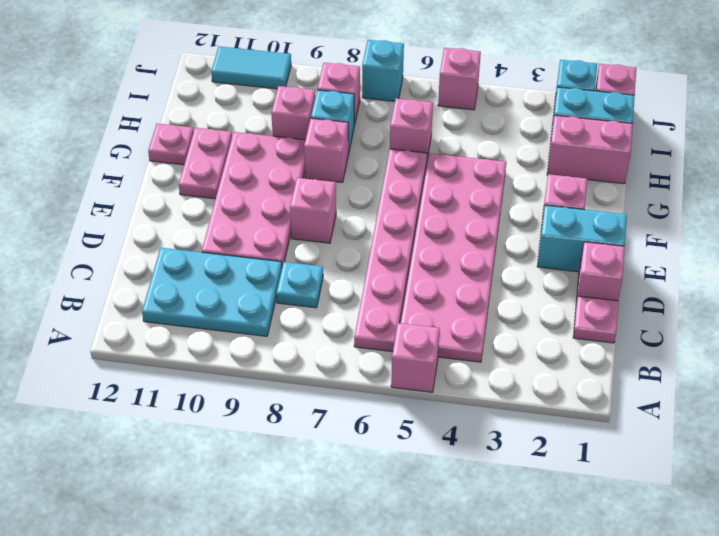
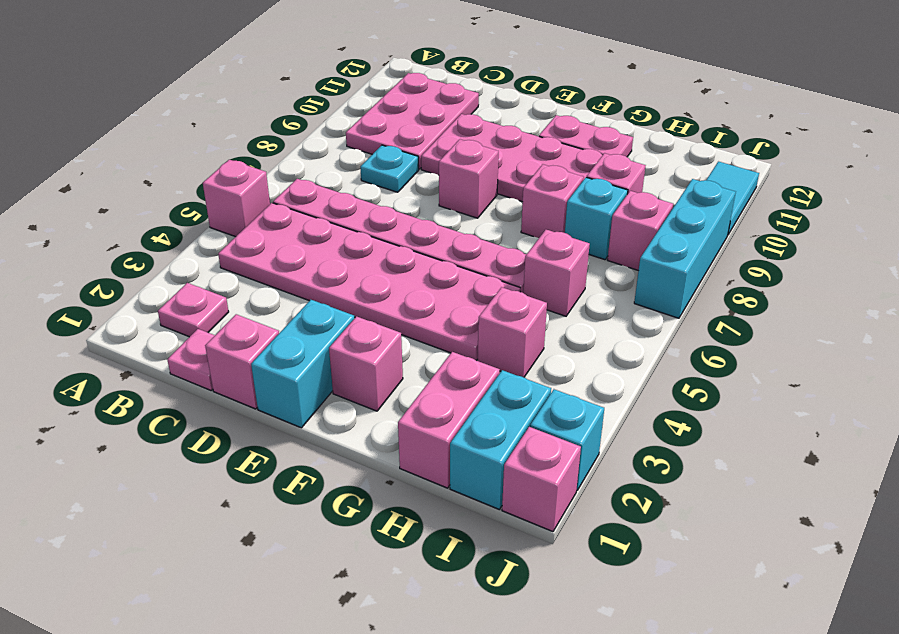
cyan 2x3 plate [142,248,282,336] -> pink 2x3 plate [346,73,479,169]
pink 1x1 plate [148,124,194,165] -> pink 1x1 plate moved to [158,283,229,337]
pink 1x1 brick [438,48,481,110] -> pink 1x1 brick moved to [478,287,547,377]
cyan 1x1 brick [362,40,404,101] -> cyan 1x3 brick [634,179,736,318]

